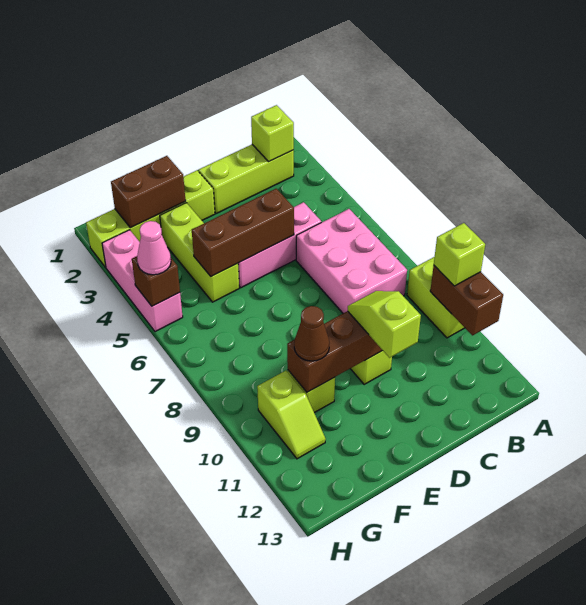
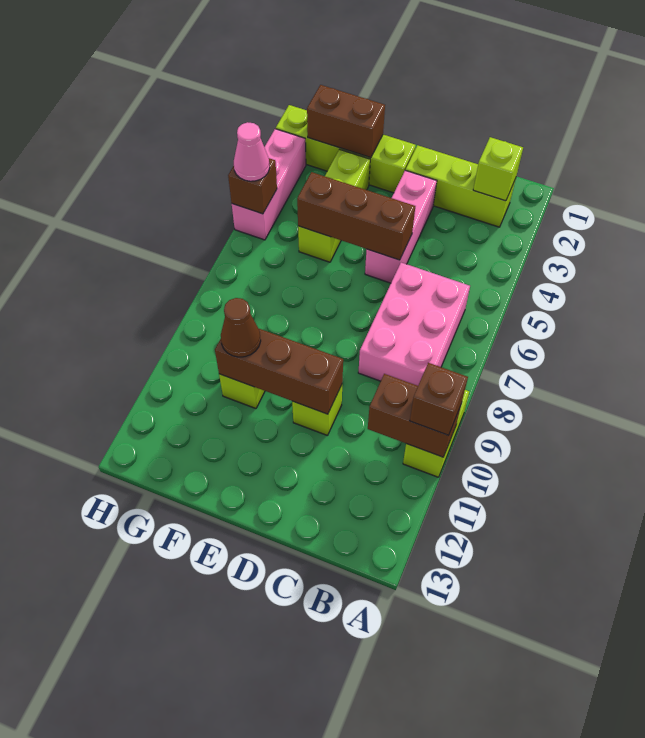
brown 1x2 brick [430,266,503,335] -> brown 1x2 brick turned to [368,374,462,457]
lime 1x1 brick [434,223,485,286] -> brown 1x1 brick [410,363,468,435]
pink 1x3 brick [238,202,321,288] -> pink 1x3 brick turned to [365,170,437,283]
lime 1x2 slope [348,291,421,358] -> none
lime 1x2 slope [257,371,326,459] -> none

